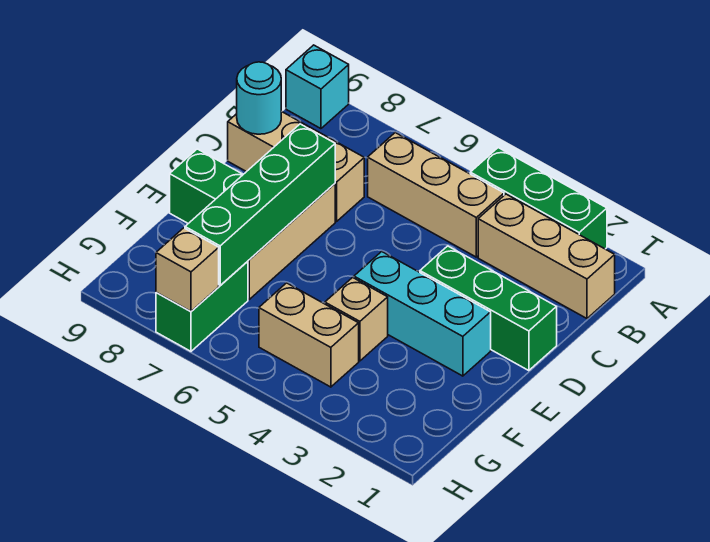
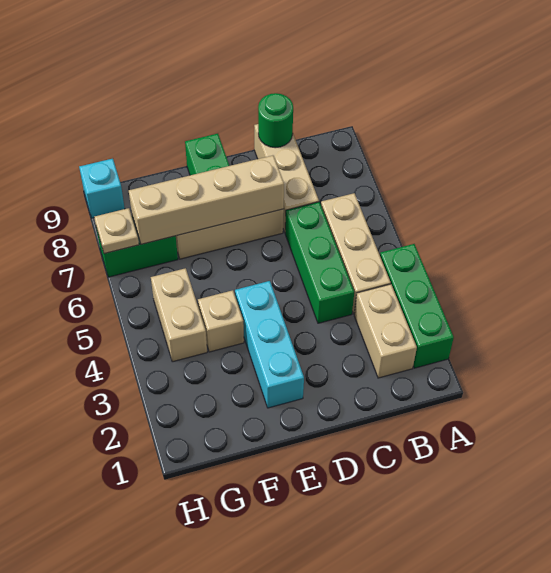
cyan 1x1 brick [286,45,349,129] -> cyan 1x1 brick moved to [79,159,125,218]
tan 1x3 brick [478,194,615,318] -> tan 1x2 brick [354,284,417,378]
cyan 1x1 round brick [237,62,281,134] -> green 1x1 round brick [258,93,293,148]
green 1x3 brick [420,246,557,371] -> green 1x3 brick moved to [285,202,354,323]
green 1x4 brick [185,124,335,285] -> tan 1x4 brick [129,155,284,244]
tan 1x1 brick [156,228,219,311] -> tan 1x1 plate [94,208,139,254]

